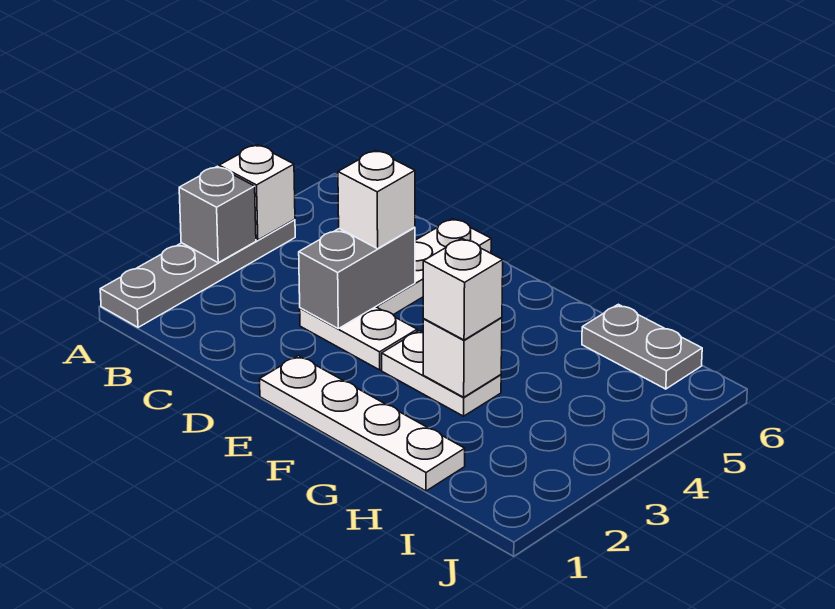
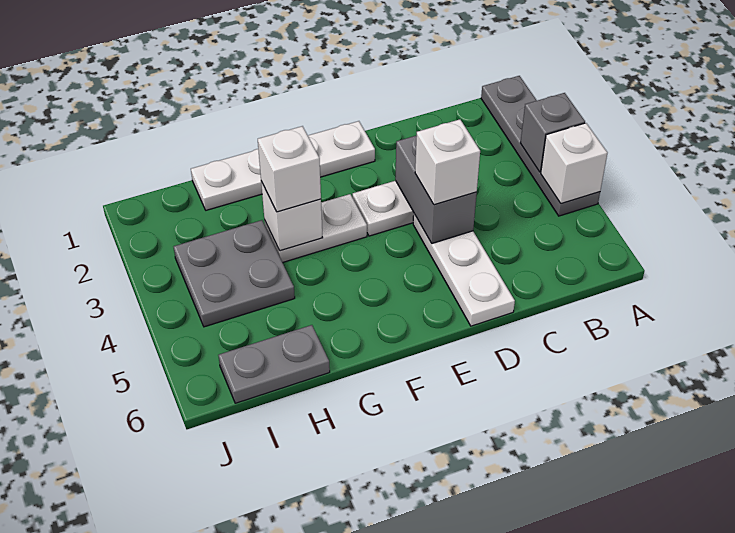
none -> grey 2x2 plate [174,220,295,327]

